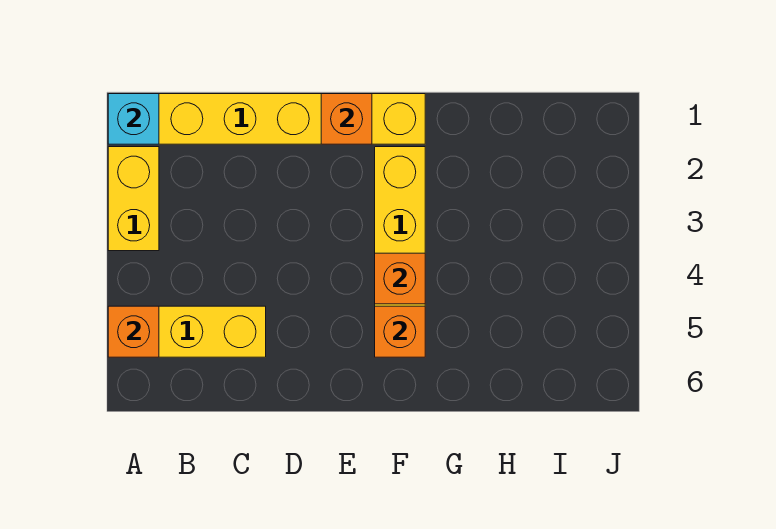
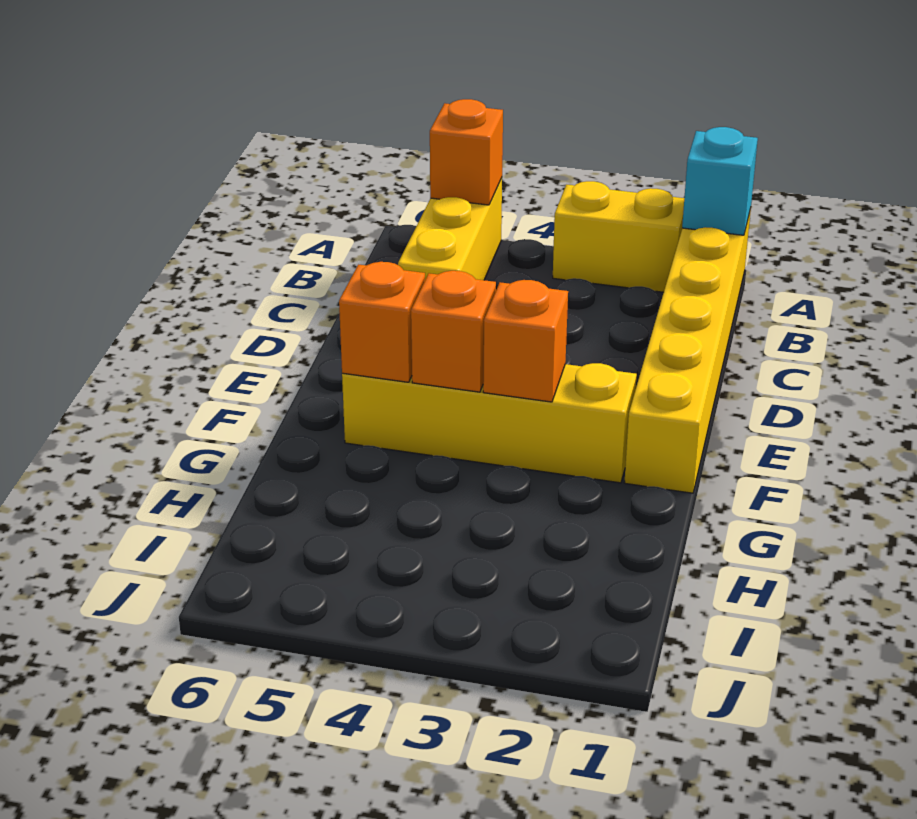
orange 1x1 brick [321,94,372,144] -> orange 1x1 brick moved to [483,280,568,402]

